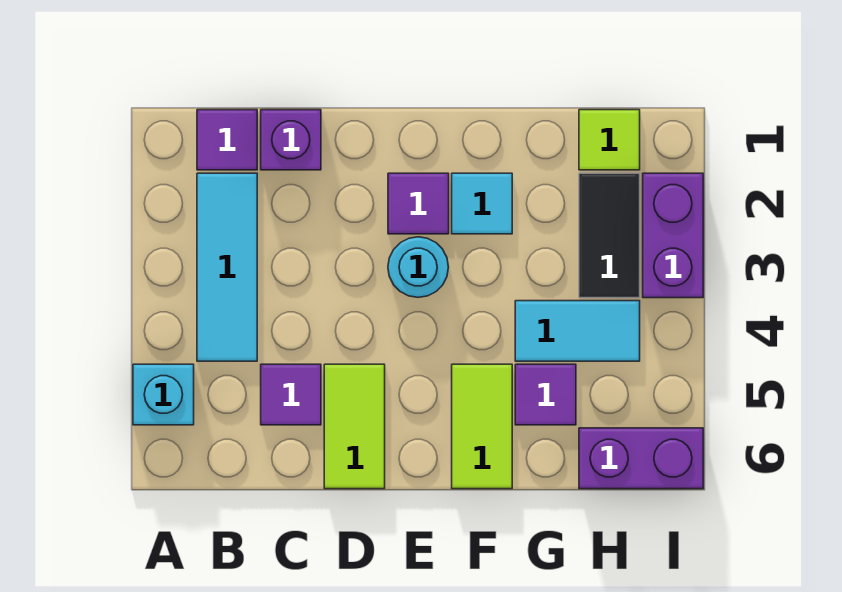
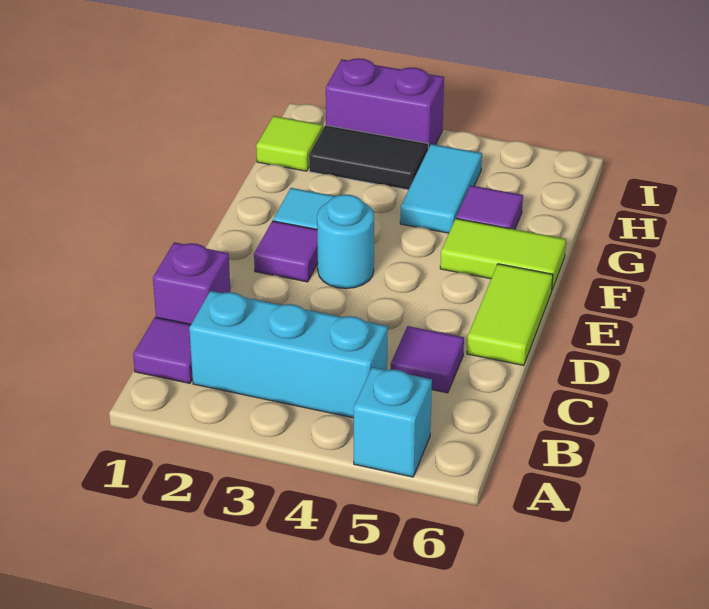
cyan 1x3 tile [197,173,257,361] -> cyan 1x3 brick [189,291,388,418]
lime 1x2 tile [324,364,385,489] -> lime 1x2 tile turned to [467,264,553,365]
purple 1x2 brick [579,428,703,489] -> none

